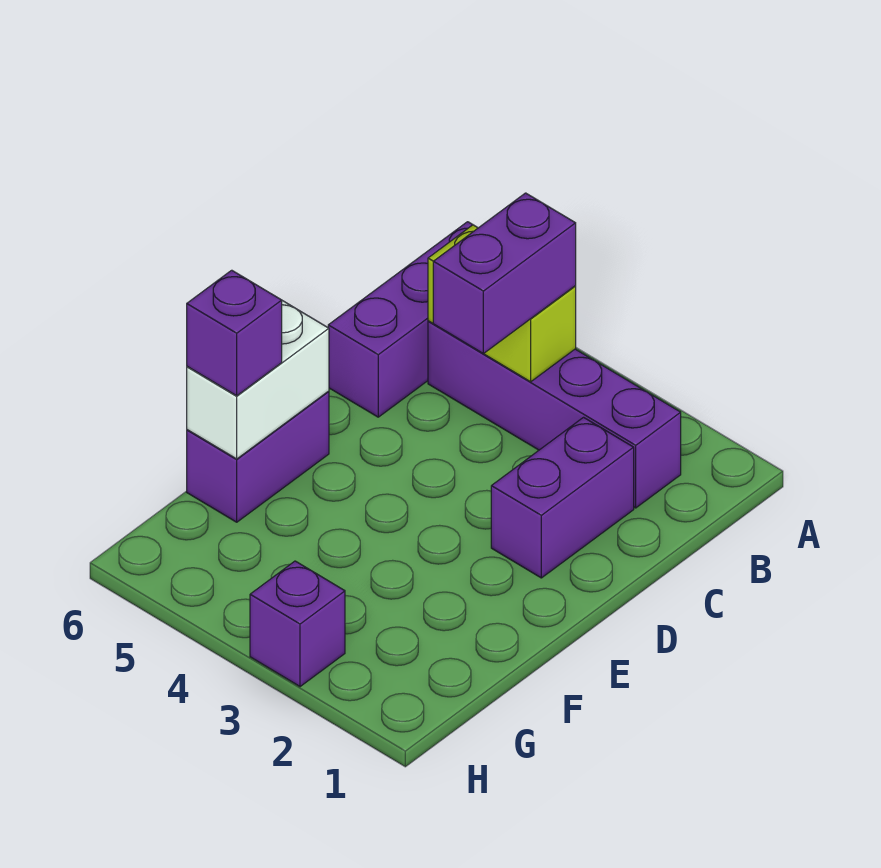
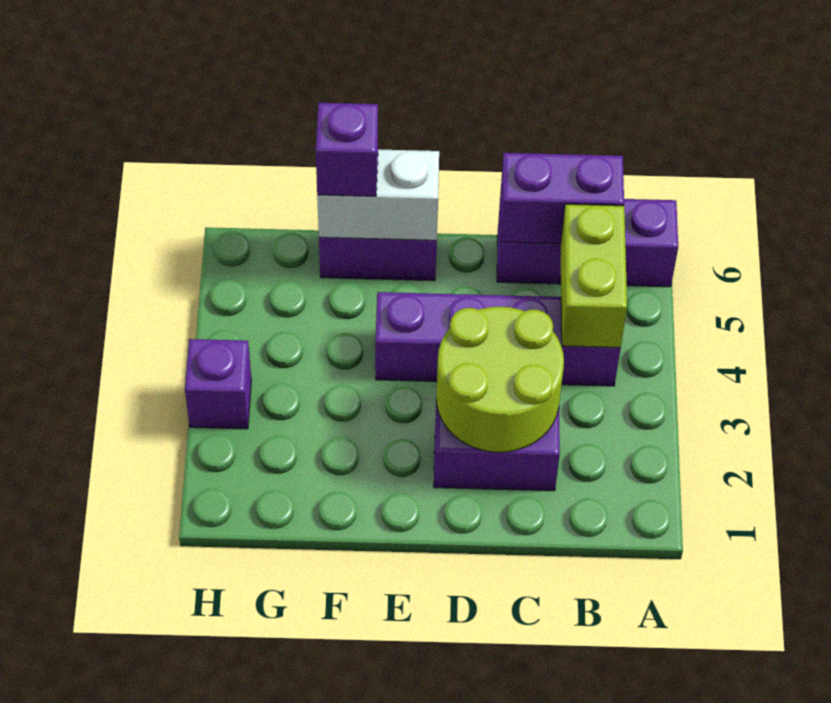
purple 1x4 brick [428,321,681,508] -> purple 1x4 brick turned to [375,292,621,386]
purple 1x2 brick [433,193,576,354] -> purple 1x2 brick moved to [500,153,624,244]
none -> lime 2x2 round brick [436,307,564,452]

